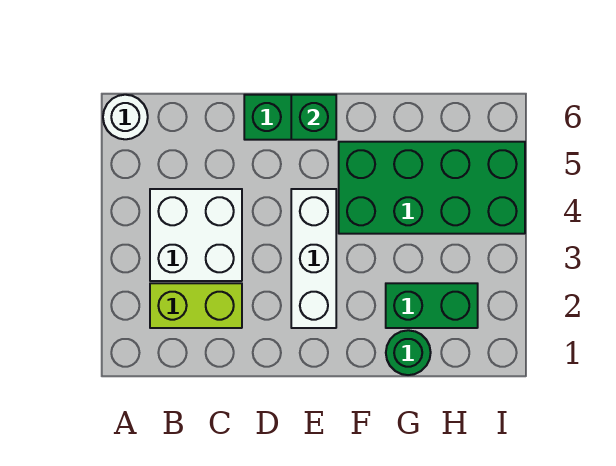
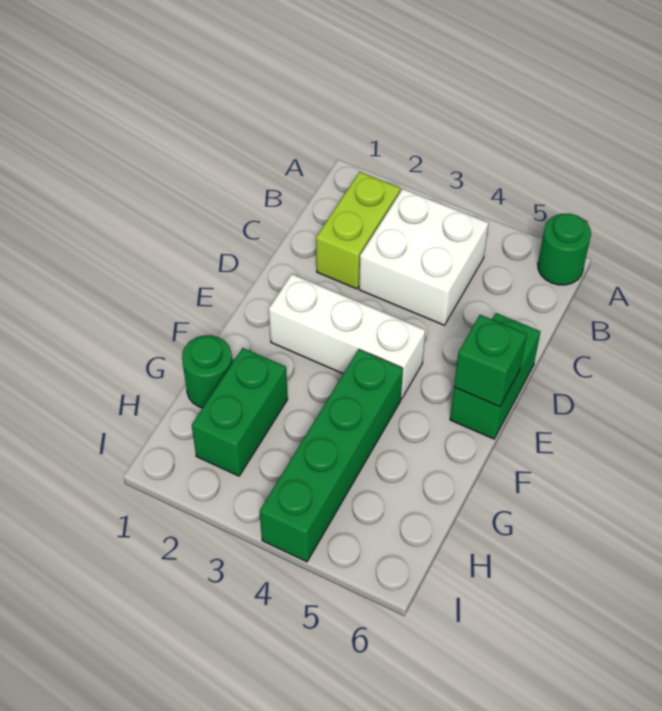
white 1x1 round brick [103,95,148,139] -> green 1x1 round brick [538,214,591,285]
green 2x4 brick [339,142,525,234] -> green 1x4 brick [260,349,403,562]

